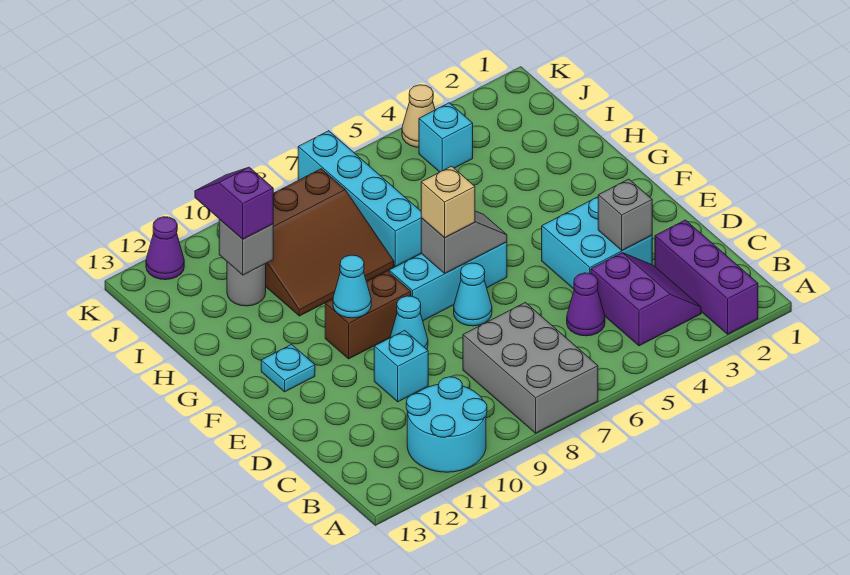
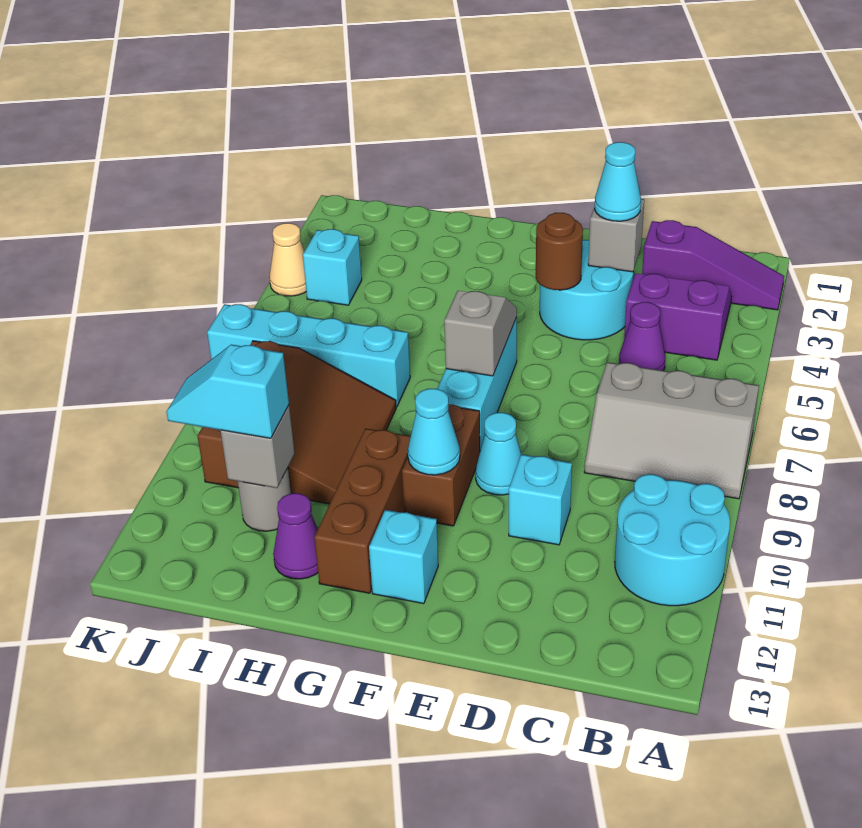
purple 1x3 brick [655,220,758,334] -> purple 1x3 slope [642,220,784,310]
grey 2x3 brick [463,302,598,433] -> grey 2x3 slope [584,362,759,499]
cyan 2x2 brick [542,197,652,289] -> cyan 2x2 round brick [540,240,634,340]
none -> brown 1x1 round brick [536,213,583,290]
cyan 1x1 cone [454,263,492,326] -> cyan 1x1 cone moved to [595,142,641,221]
tan 1x1 brick [421,166,475,238] -> none
cyan 1x1 plate [261,345,315,392] -> cyan 1x1 brick [369,510,438,604]
none -> brown 1x3 brick [314,429,411,593]
purple 1x2 slope [195,167,273,239] -> cyan 1x2 slope [166,345,289,438]
purple 1x1 cone [146,217,184,280] -> purple 1x1 cone moved to [273,493,318,579]

